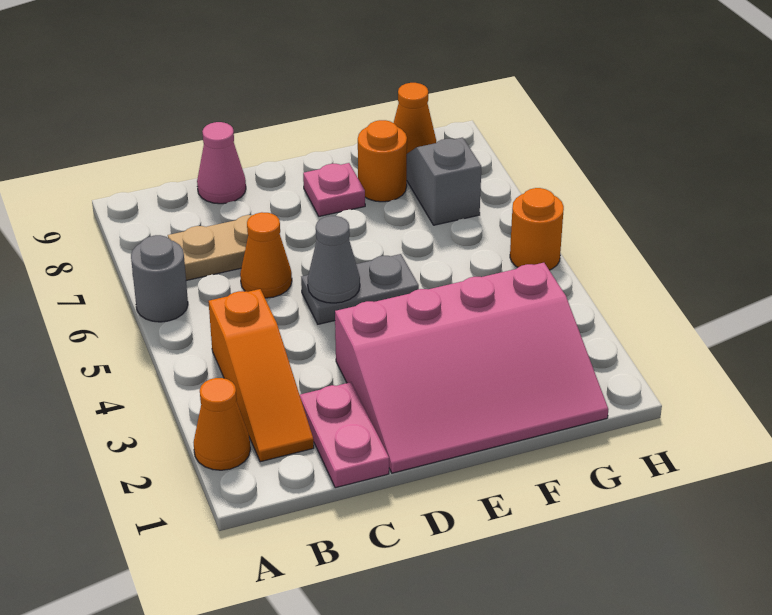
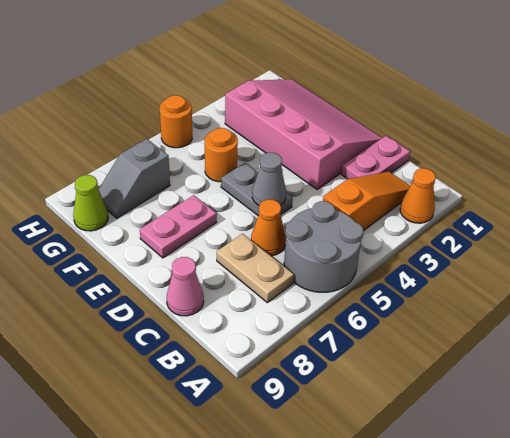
grey 1x1 round brick [131,235,188,322] -> grey 2x2 round brick [284,201,363,292]
pink 1x1 plate [303,163,365,216] -> pink 1x2 plate [140,195,217,258]
orange 1x1 round brick [358,120,407,202] -> orange 1x1 round brick moved to [205,128,238,182]
orange 1x1 cone [394,83,436,153] -> lime 1x1 cone [73,175,108,231]

